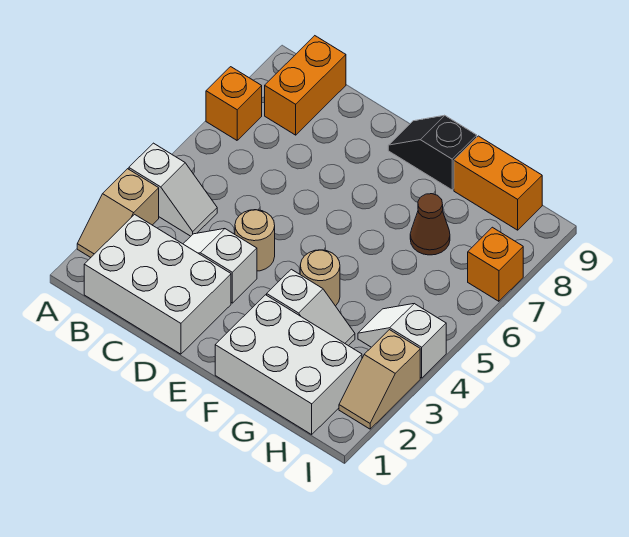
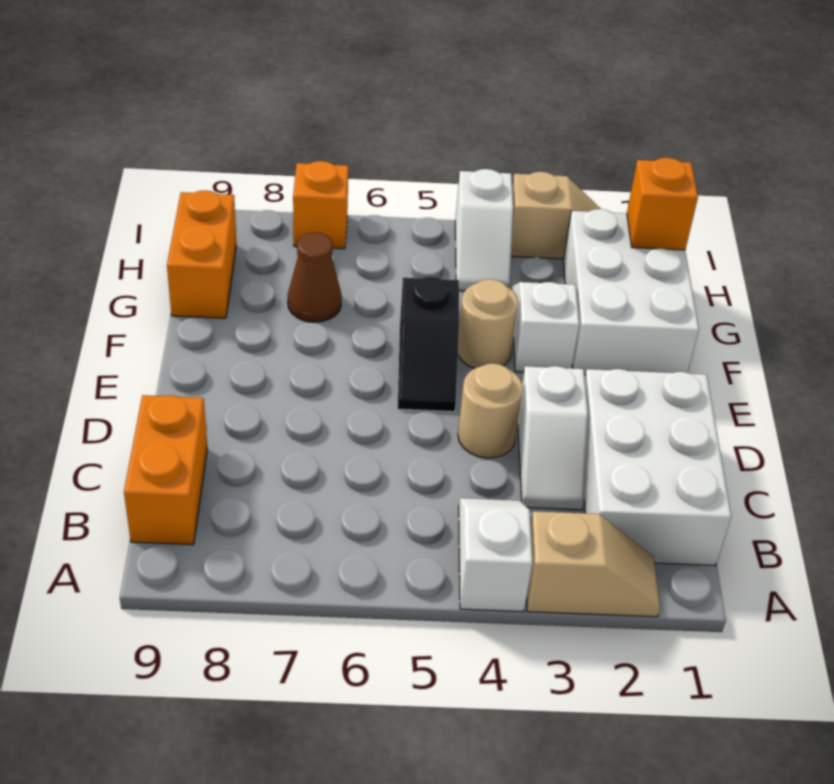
orange 1x1 brick [206,67,262,140] -> orange 1x1 brick moved to [627,158,698,250]
orange 1x2 brick [265,36,346,135] -> orange 1x2 brick turned to [124,395,207,545]
black 1x2 slope [388,115,477,190] -> black 1x2 slope moved to [398,277,459,412]

